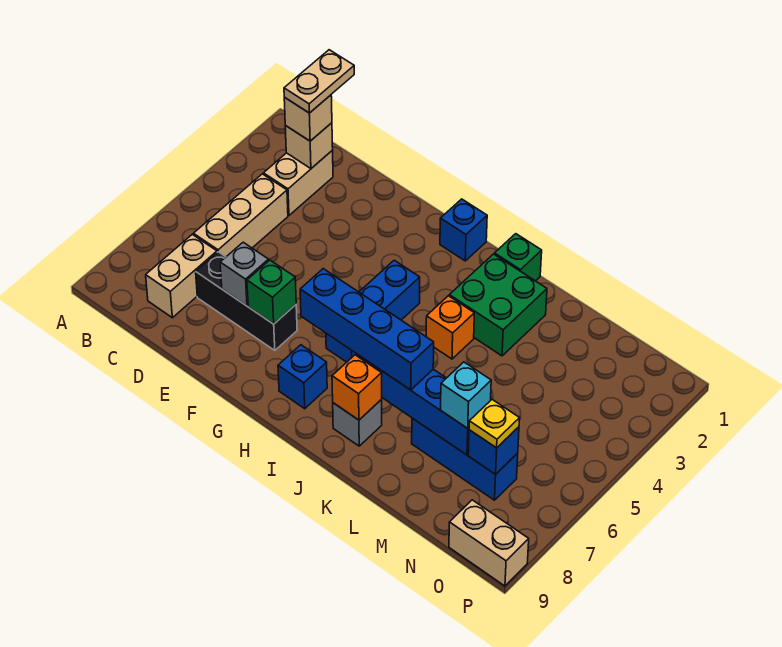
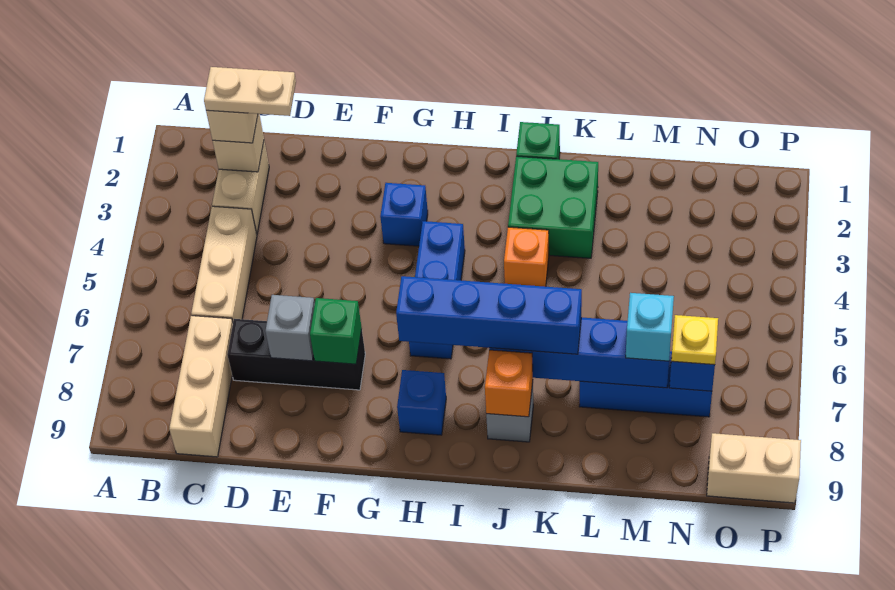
tan 1x2 plate [284,50,354,113] -> tan 1x2 plate turned to [204,67,296,116]
tan 1x2 brick [146,234,217,318] -> tan 1x3 brick [169,316,233,457]
blue 1x1 brick [440,199,487,261] -> blue 1x1 brick moved to [380,183,428,246]

